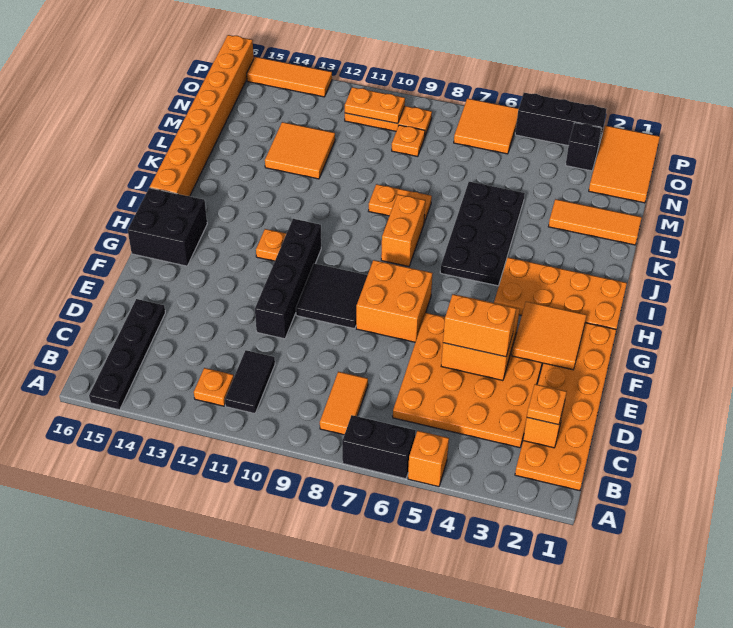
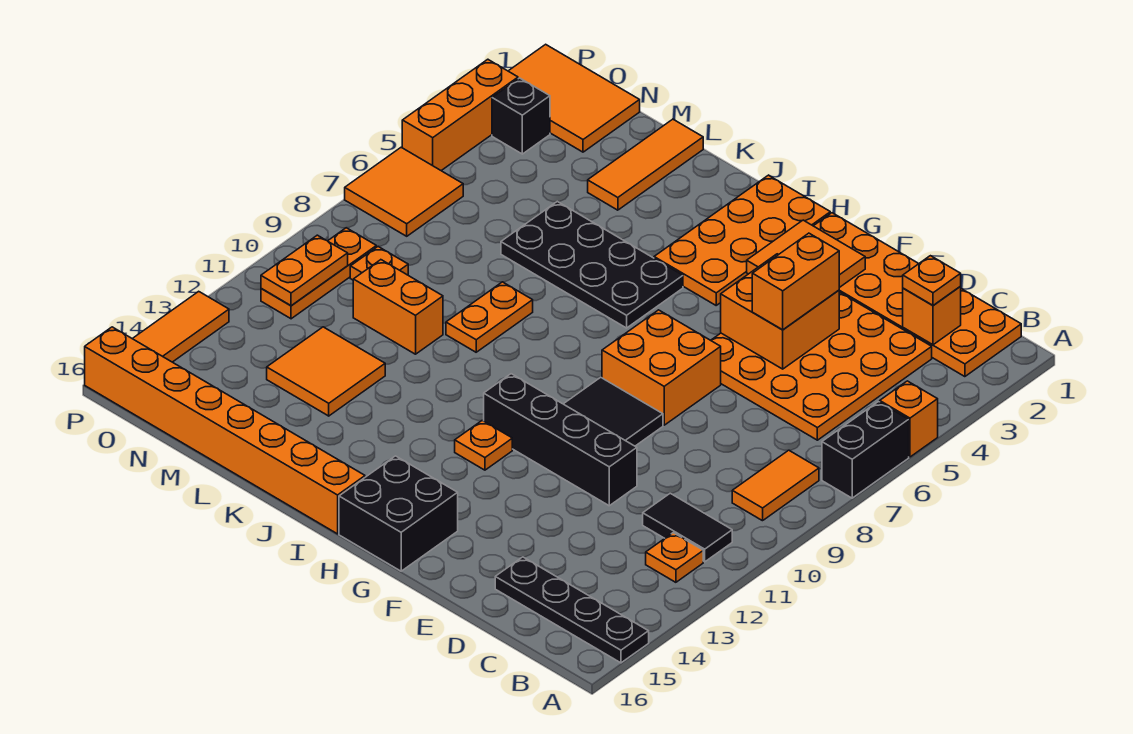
orange 1x2 tile [320,372,368,435] -> orange 1x2 tile turned to [732,450,819,521]
orange 1x2 brick [381,194,425,266] -> orange 1x2 brick moved to [353,260,443,354]
black 1x3 brick [515,93,606,147] -> orange 1x3 brick [402,59,518,171]

